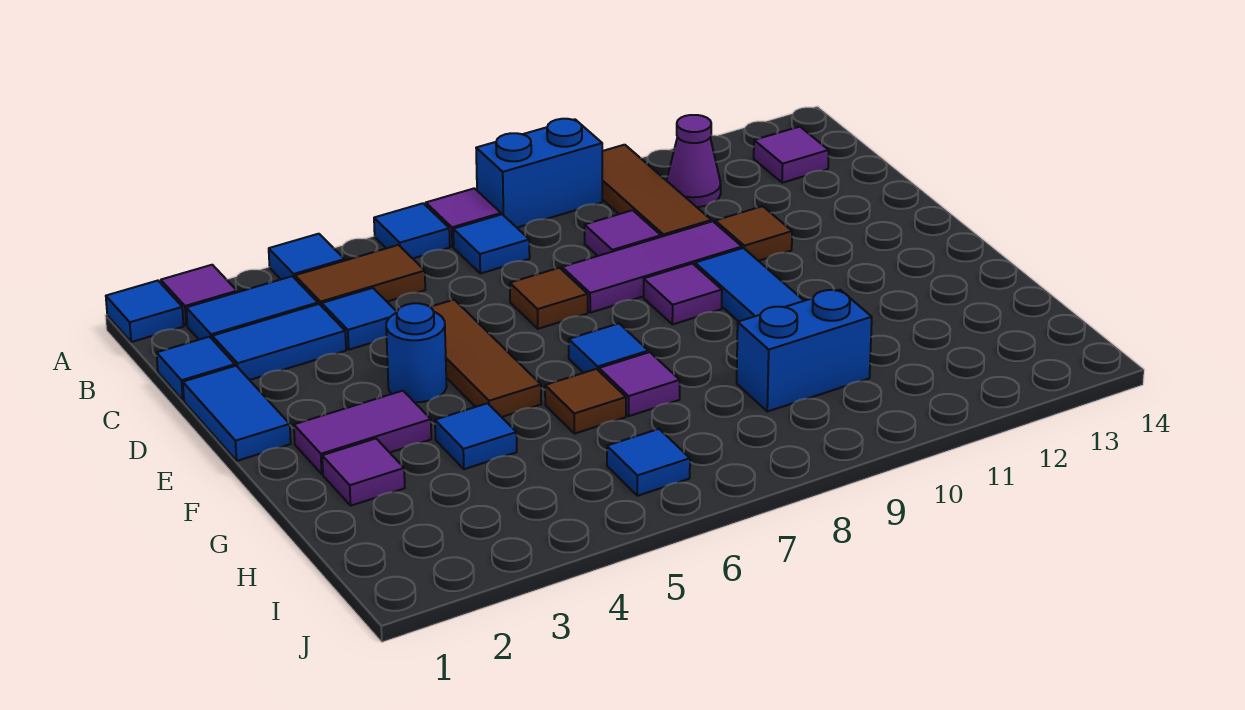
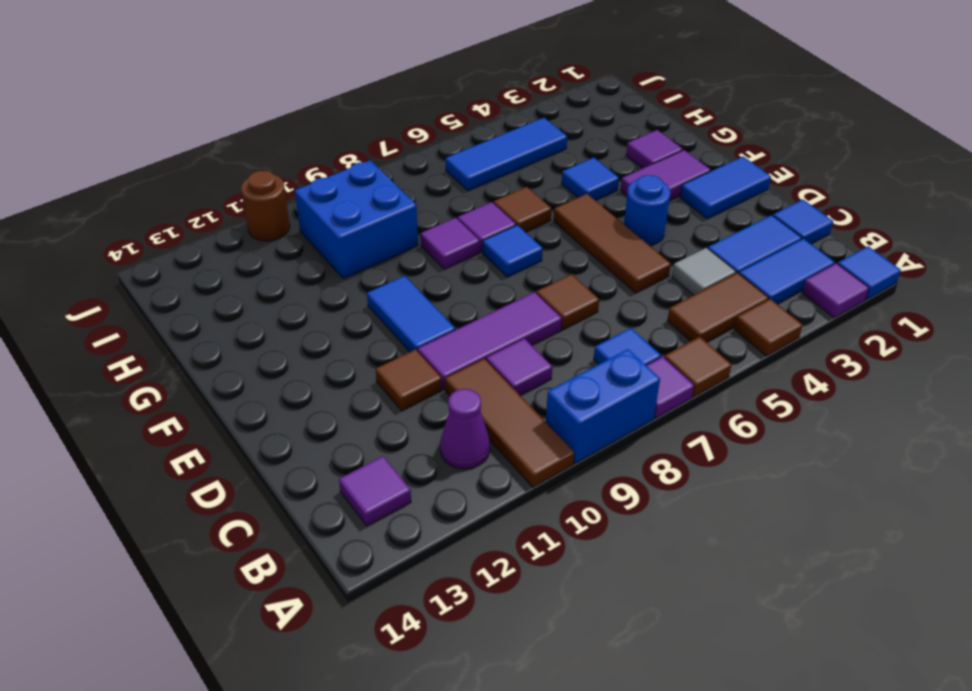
blue 1x1 tile [269,234,345,279] -> brown 1x1 tile [735,299,803,356]
blue 1x1 tile [374,203,450,258] -> brown 1x1 tile [664,337,732,397]
blue 1x1 tile [322,288,397,350] -> grey 1x1 tile [672,248,736,295]
blue 1x2 tile [183,366,291,461] -> blue 1x2 tile turned to [680,157,771,219]
purple 1x1 tile [644,264,722,324] -> purple 1x1 tile moved to [421,218,480,269]
blue 1x2 brick [737,290,872,412] -> blue 2x2 brick [295,160,418,279]
blue 1x1 tile [607,429,690,496] -> blue 1x3 tile [446,118,567,191]
none -> brown 1x1 round brick [241,171,290,241]

